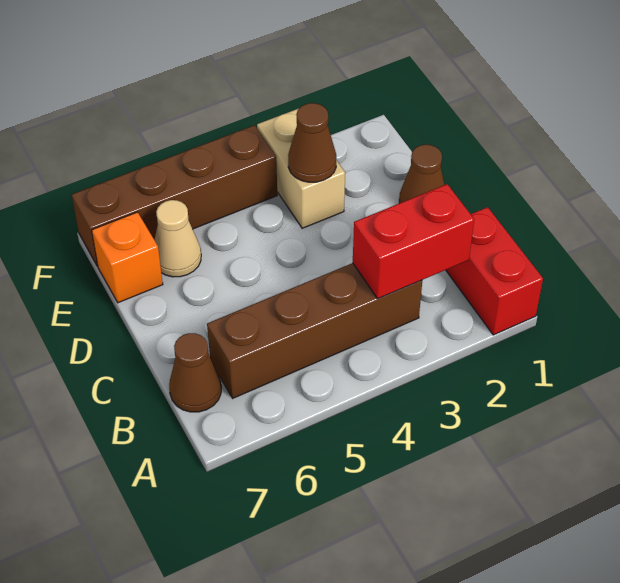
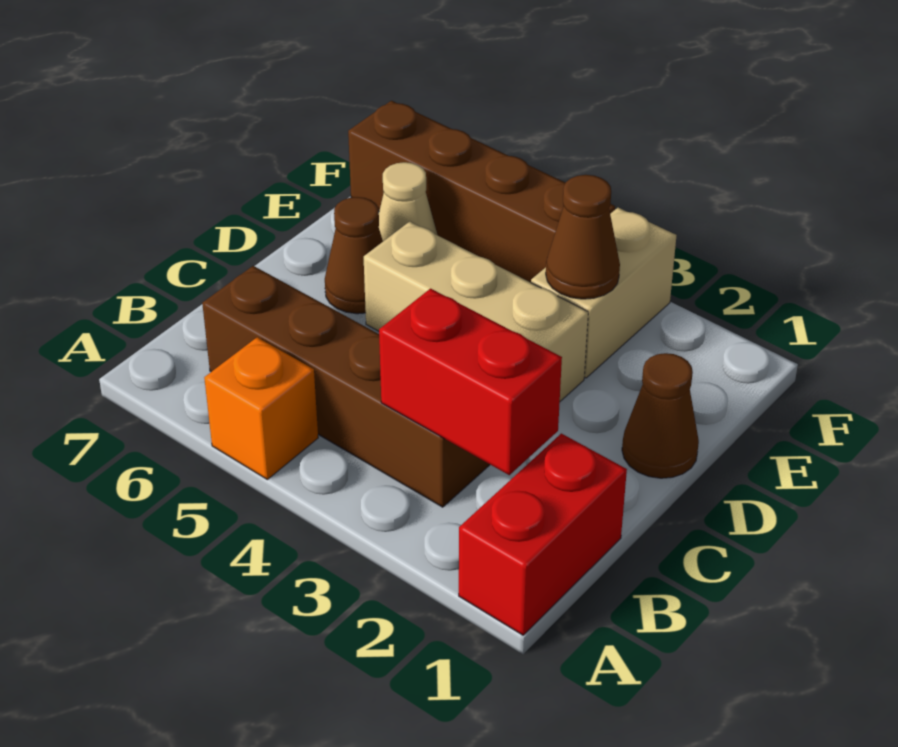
brown 1x1 cone [169,333,221,412] -> brown 1x1 cone moved to [325,197,383,314]
none -> tan 1x3 brick [364,222,588,401]
orange 1x1 brick [92,212,163,303] -> orange 1x1 brick moved to [204,337,318,479]

